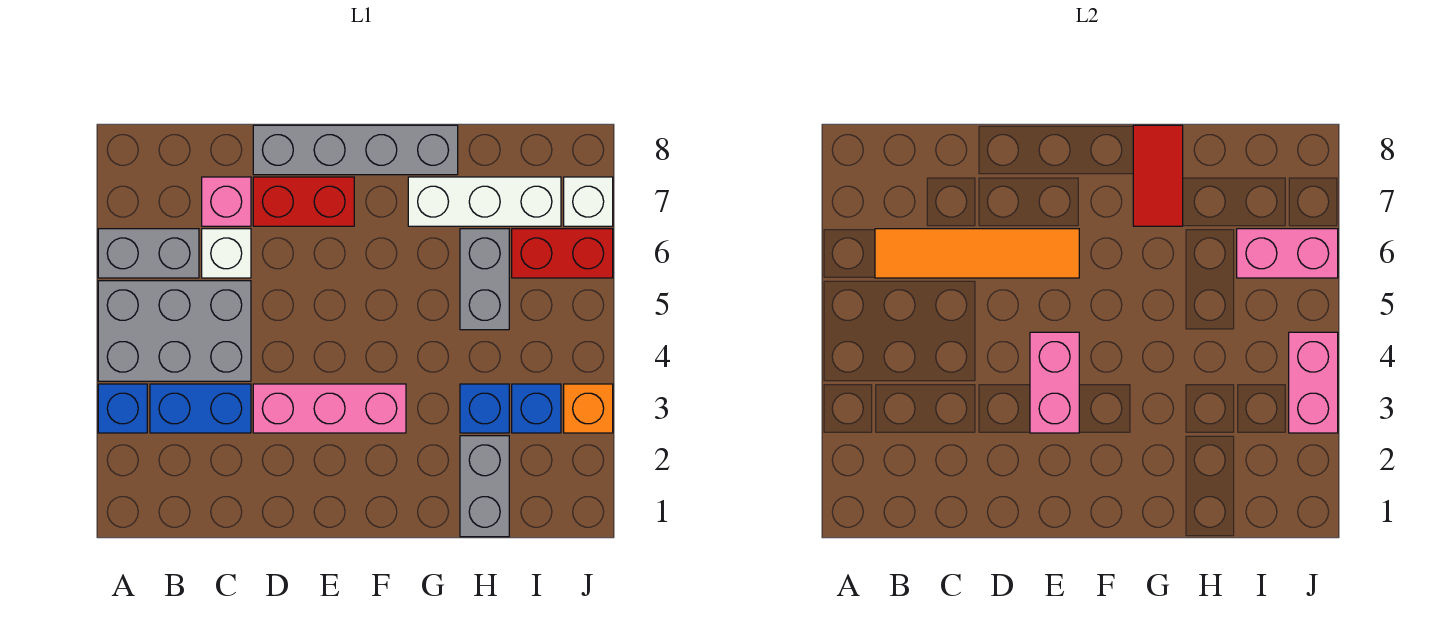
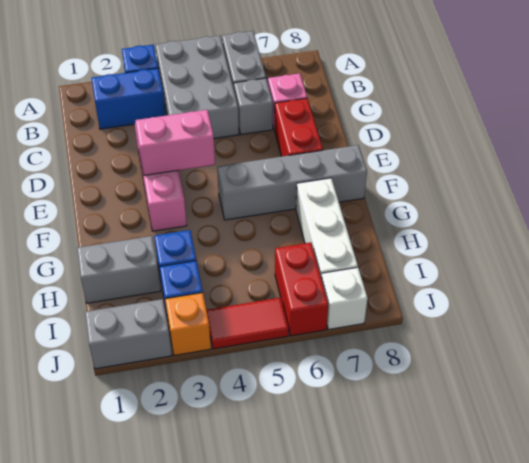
blue 1x2 brick [150,384,251,433] -> blue 1x2 brick turned to [92,68,165,129]
orange 1x4 tile [875,229,1079,278] -> none
white 1x1 brick [202,229,251,278] -> grey 1x1 brick [234,78,273,135]
grey 1x4 brick [253,125,458,175] -> grey 1x4 brick turned to [217,145,367,220]
red 1x2 tile [1133,125,1183,226] -> red 1x2 tile moved to [206,297,288,349]
grey 1x2 brick [460,229,509,330] -> grey 1x2 brick moved to [85,299,172,369]
pink 1x2 brick [1237,229,1338,278] -> none
pink 1x2 brick [1289,332,1338,433] -> none

